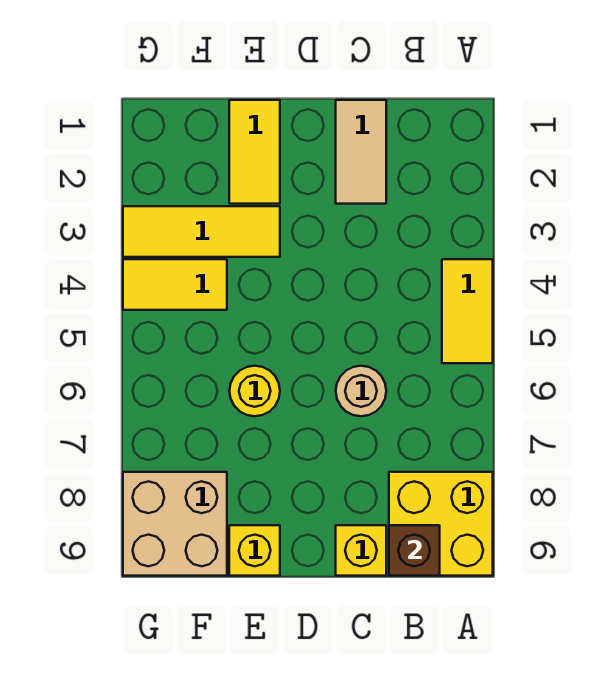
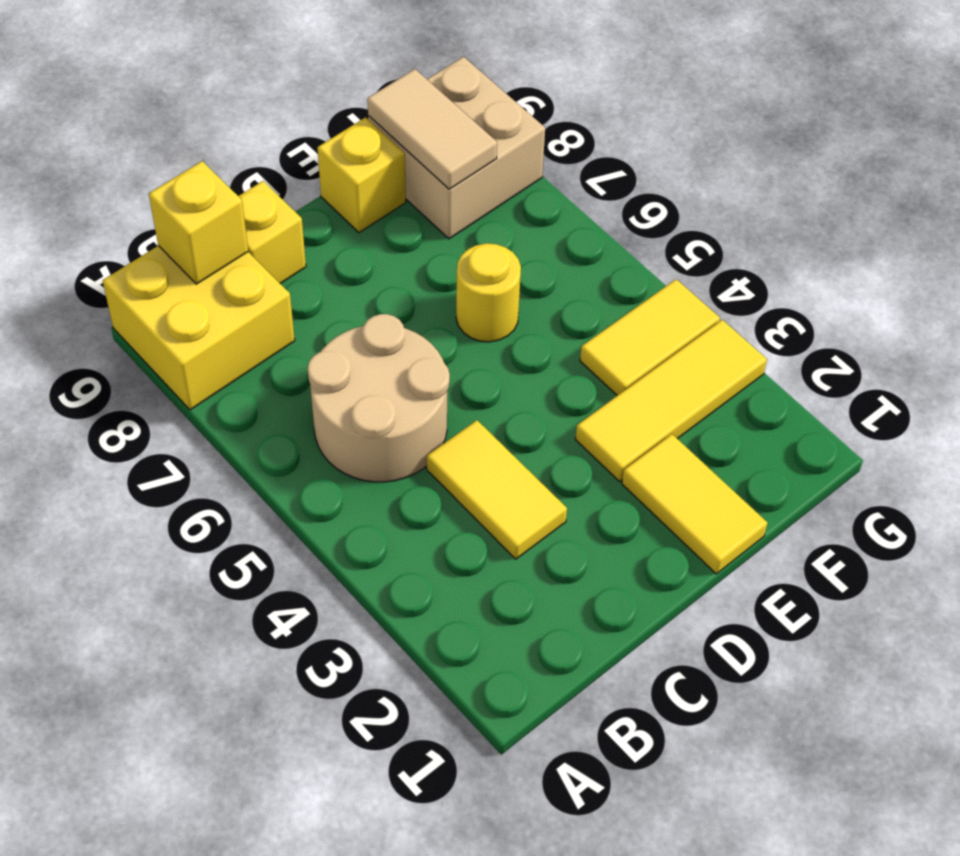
yellow 1x2 tile [442,259,493,363] -> yellow 1x2 tile moved to [427,420,567,559]
brown 1x1 brick [389,525,440,576] -> yellow 1x1 brick [149,161,248,284]
tan 1x2 tile [336,100,386,204] -> tan 1x2 tile moved to [367,69,497,189]
tan 1x1 round brick [336,366,386,416] -> tan 2x2 round brick [307,314,450,482]

